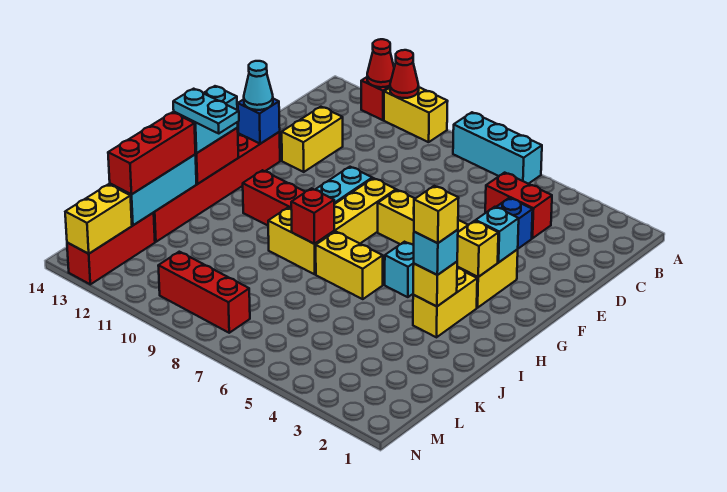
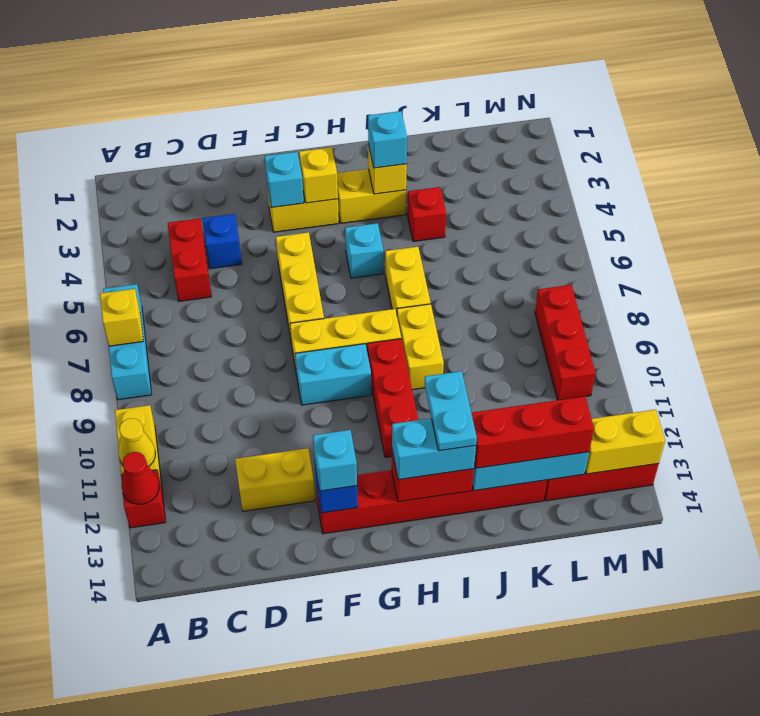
red 1x1 cone [390,50,419,98] -> yellow 1x1 cone [118,418,155,466]
cyan 1x1 cone [244,61,273,110] -> cyan 1x1 brick [313,430,357,491]
yellow 1x1 brick [414,186,459,243] -> yellow 1x1 brick moved to [100,289,143,346]
red 1x1 brick [291,188,334,244] -> red 1x1 brick moved to [407,187,446,242]

